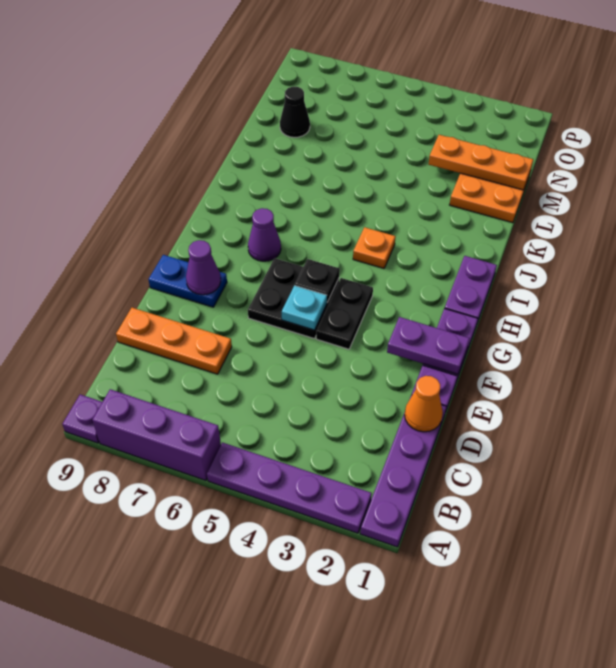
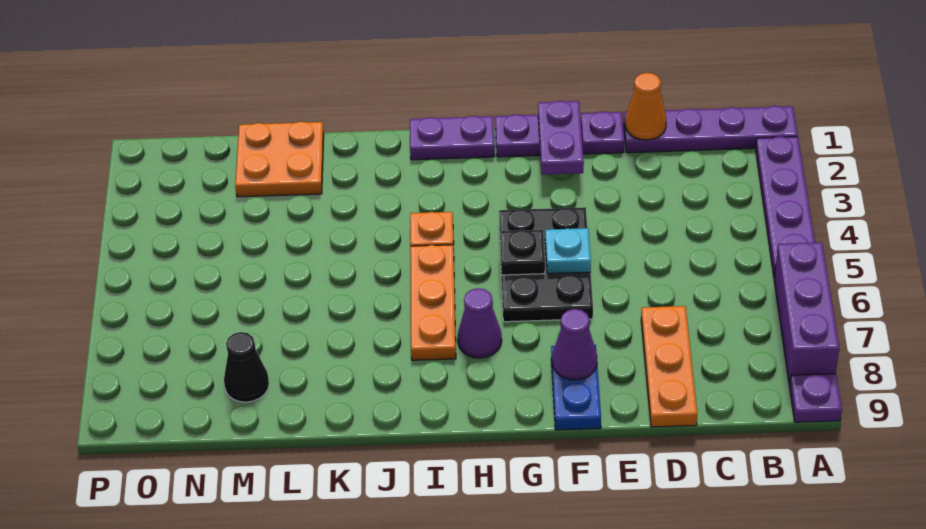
orange 1x3 plate [429,135,533,190] -> orange 1x3 plate moved to [410,245,456,360]

